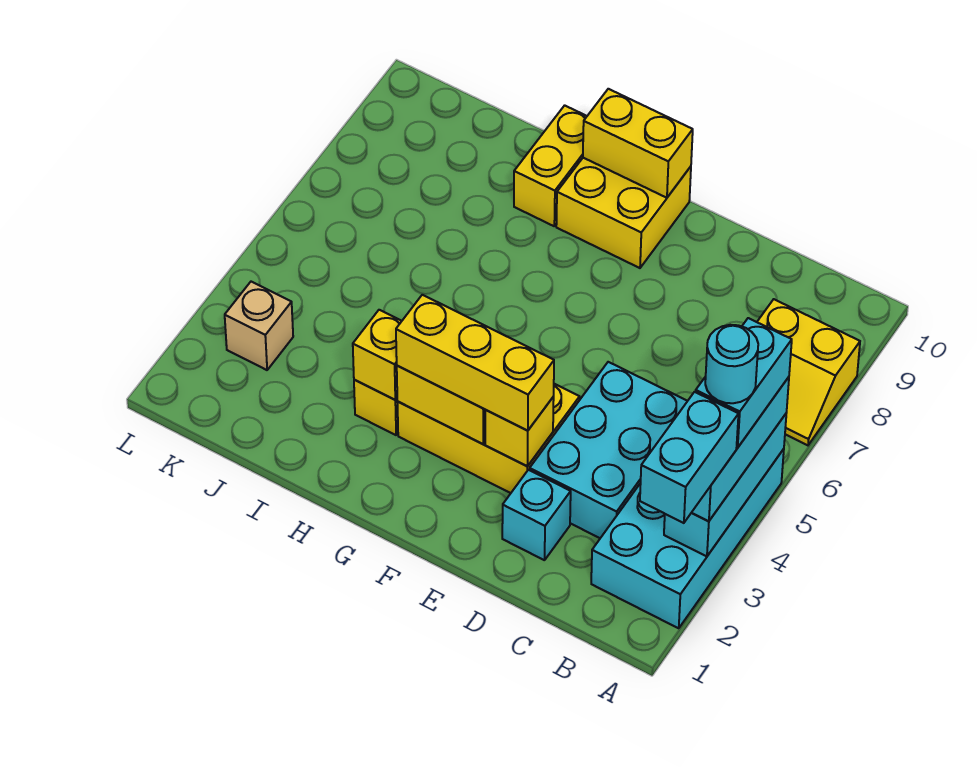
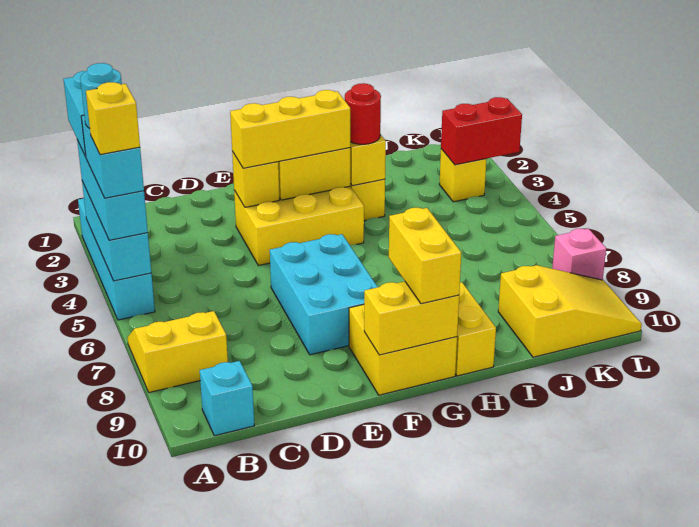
cyan 2x4 brick [591,449,784,628] -> cyan 1x4 brick [78,198,155,320]
none -> yellow 1x1 brick [86,82,140,155]
cyan 2x3 brick [530,362,687,538] -> cyan 2x3 brick moved to [270,234,378,355]
cyan 1x1 brick [502,470,571,560] -> cyan 1x1 brick moved to [200,361,254,436]
none -> yellow 1x2 brick [389,208,461,304]
none -> red 1x1 round brick [345,83,381,144]
none -> yellow 2x3 slope [498,265,642,357]
tan 1x1 brick [225,282,293,370] -> yellow 1x1 brick [439,149,487,202]
none -> red 1x2 brick [441,97,522,165]
none -> pink 1x1 brick [552,229,606,280]

